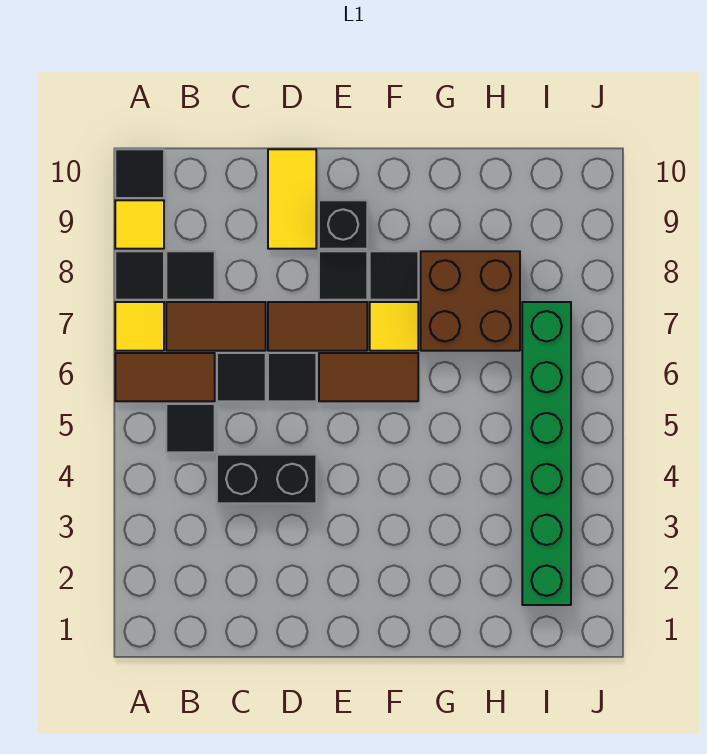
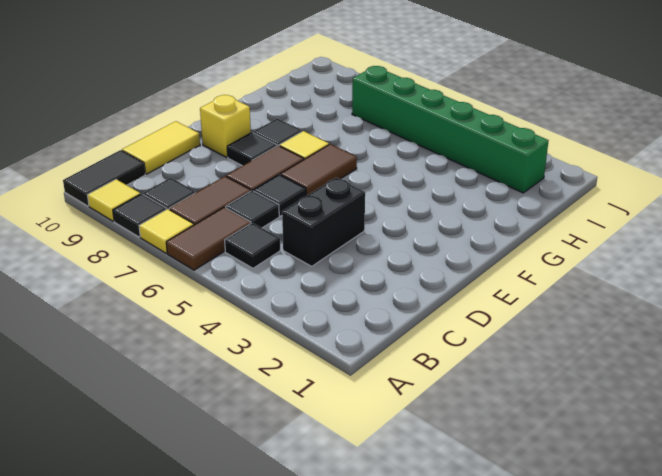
black 1x1 tile [115,149,164,198] -> black 1x2 tile [63,150,145,206]
yellow 1x2 tile [268,149,316,249] -> yellow 1x2 tile turned to [122,121,200,174]
black 1x1 brick [319,200,367,249] -> yellow 1x1 brick [200,95,251,157]
brown 2x2 brick [421,251,520,351] -> none

